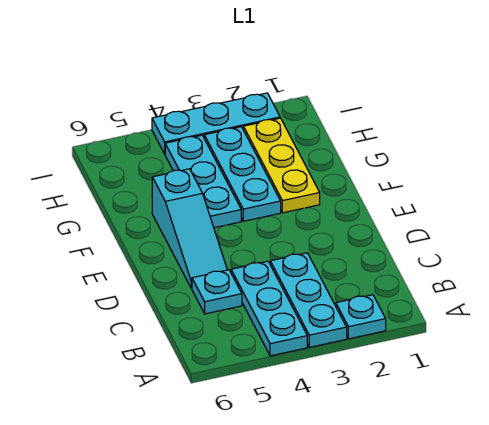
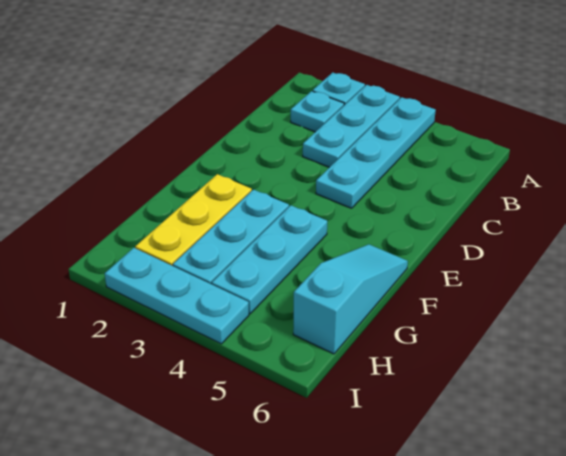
cyan 1x3 plate [231,261,307,356] -> cyan 1x4 plate [316,97,436,208]
cyan 1x1 plate [192,270,242,314] -> cyan 1x1 plate moved to [291,91,344,132]
cyan 1x3 slope [152,169,227,289] -> cyan 1x3 slope moved to [293,244,408,354]

